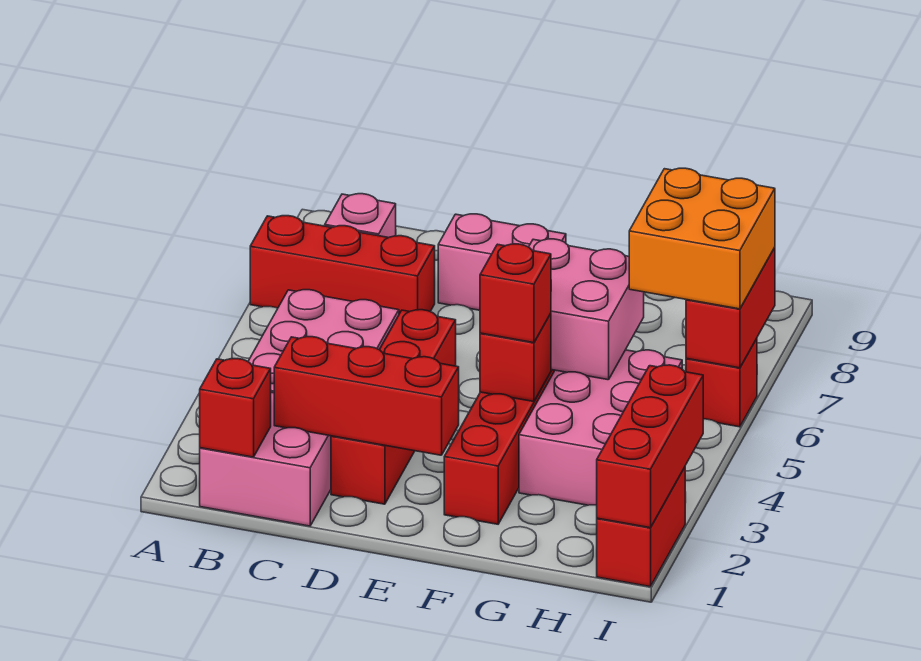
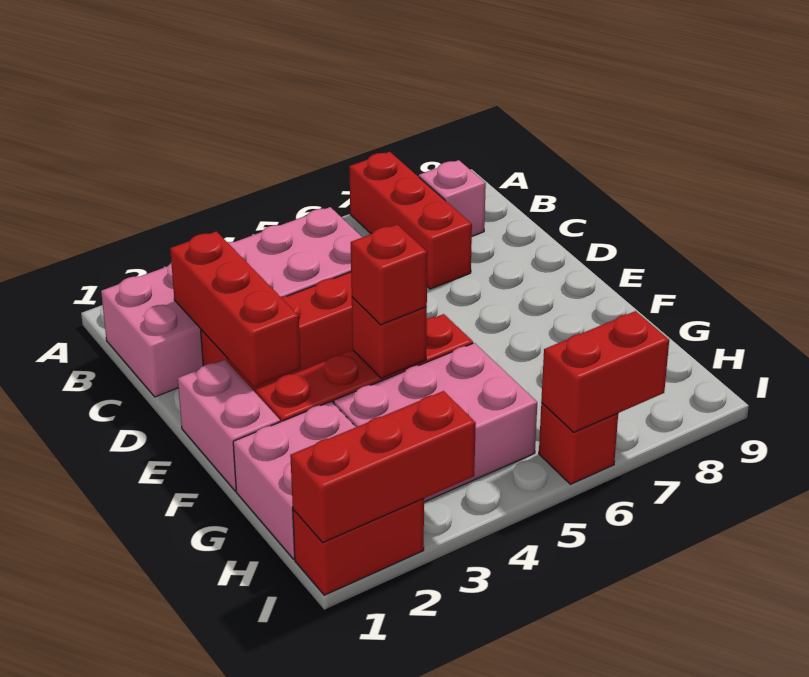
red 1x1 brick [200,359,271,457] -> none
pink 1x2 brick [438,214,566,310] -> pink 1x2 brick moved to [178,360,280,491]
pink 2x2 brick [529,239,644,380] -> pink 2x2 brick moved to [233,401,356,559]
orange 2x2 brick [629,168,775,309] -> none

